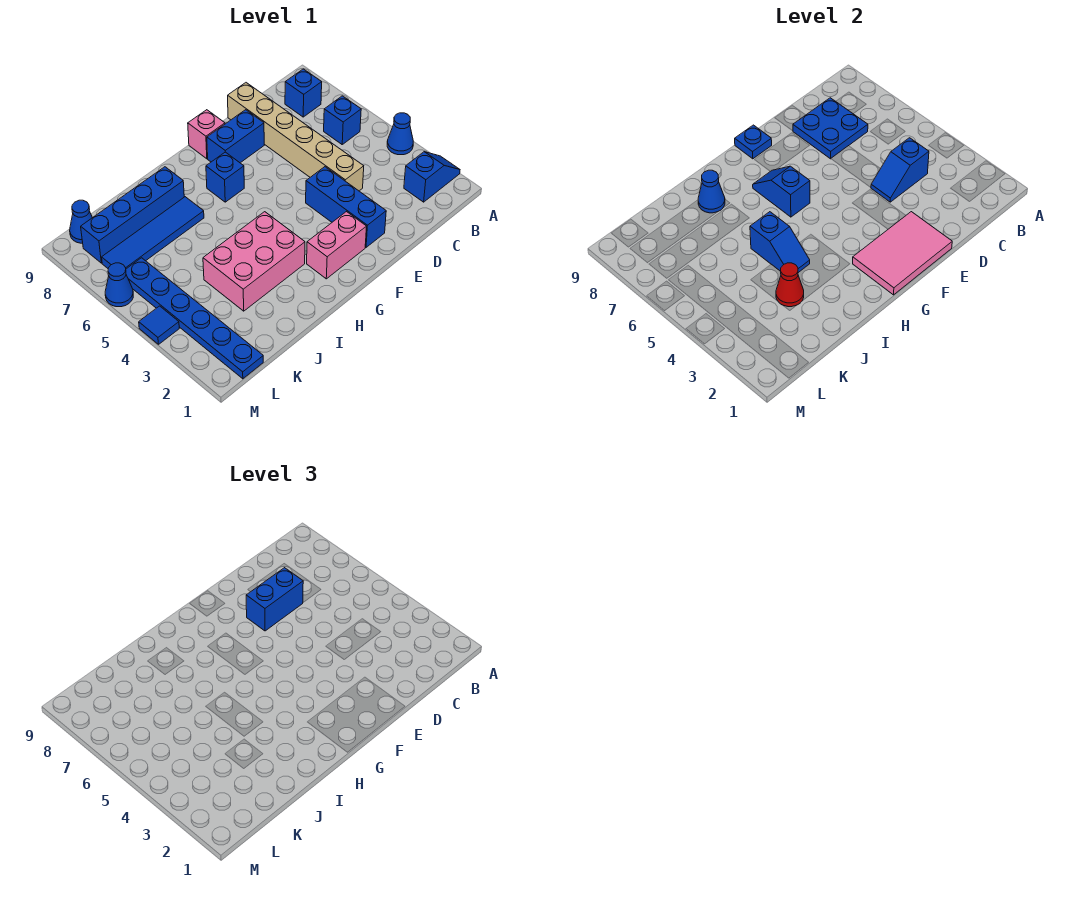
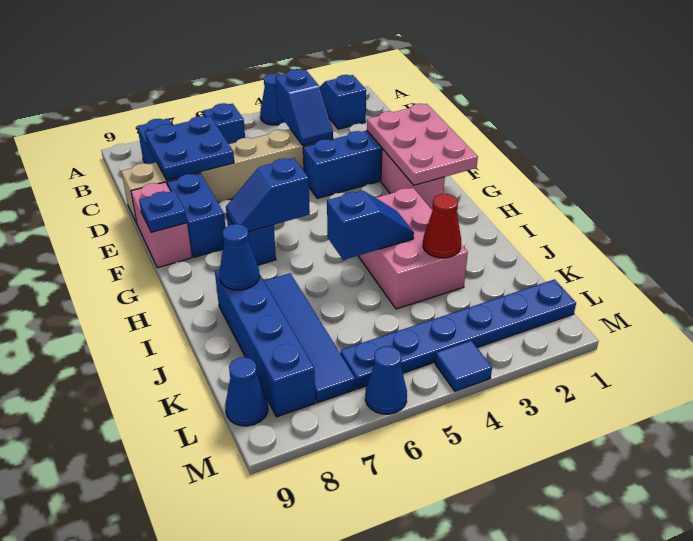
blue 1x2 brick [246,568,303,631] -> none
pink 2x3 tile [853,212,952,295] -> pink 2x3 plate [367,104,478,185]
pink 1x1 brick [188,110,225,159] -> pink 1x2 brick [131,182,192,268]

